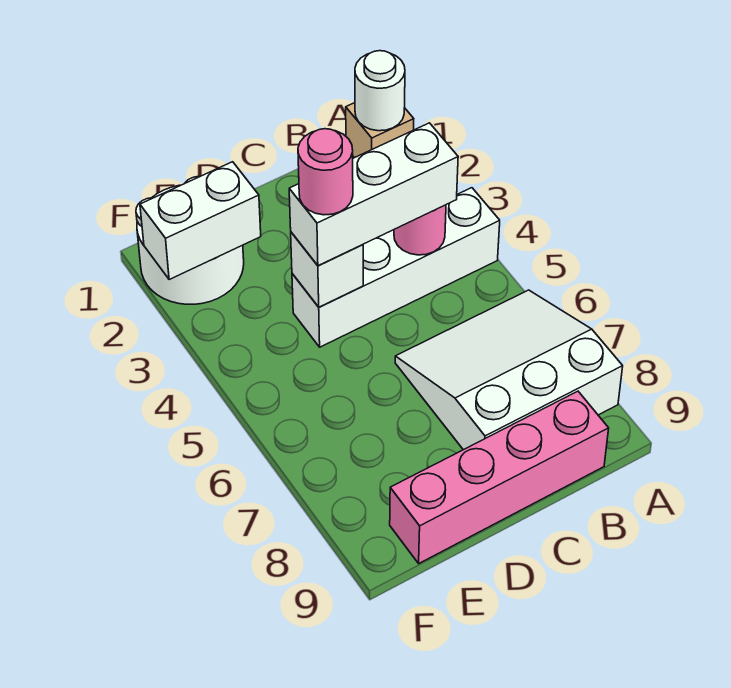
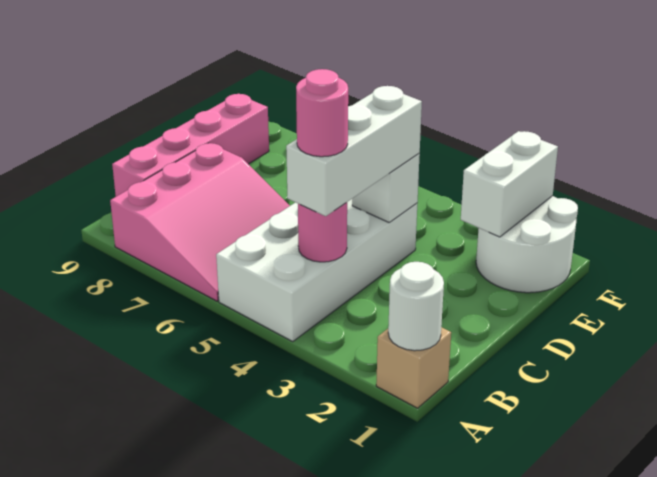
white 1x4 brick [292,188,500,347] -> white 2x4 brick [216,199,417,341]
white 3x3 slope [395,290,623,450] -> pink 3x3 slope [110,143,290,301]
pink 1x1 round brick [298,129,353,215] -> pink 1x1 round brick moved to [296,69,348,157]

